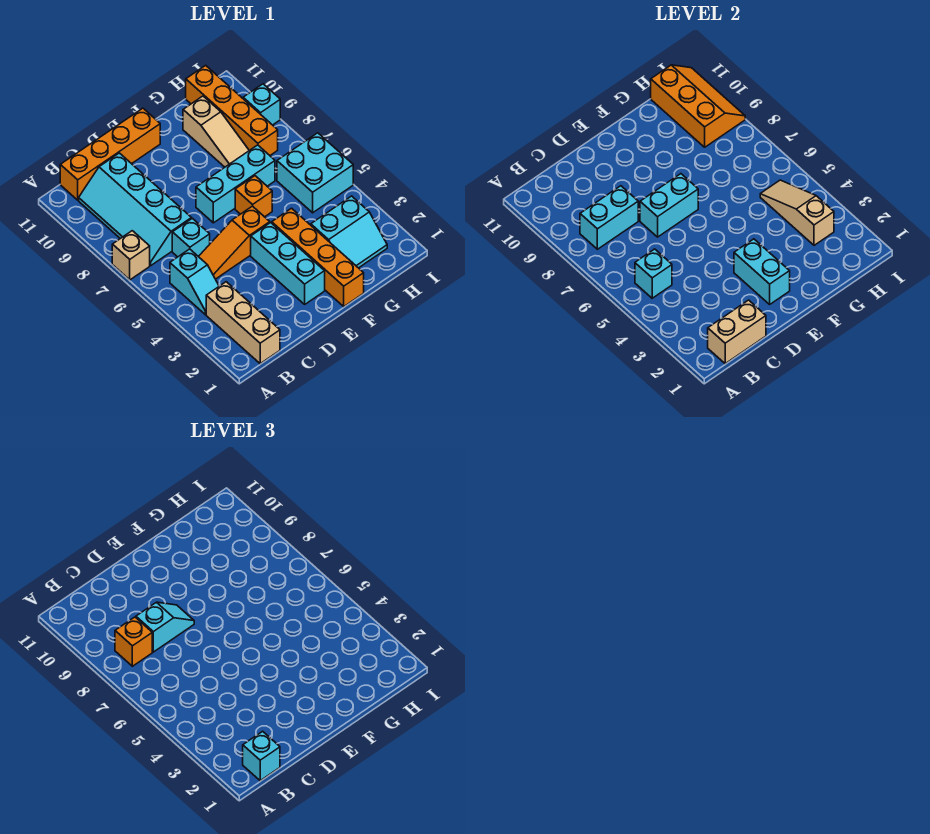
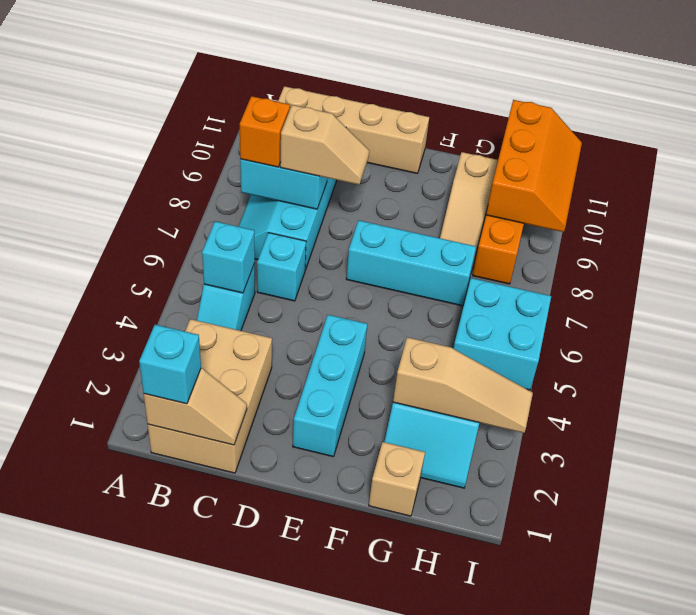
tan 1x1 brick [112,231,150,280] -> tan 1x1 brick moved to [369,442,425,516]
tan 1x3 brick [206,282,280,364] -> tan 2x3 brick [148,319,272,473]
tan 1x2 brick [708,300,766,364] -> tan 1x2 slope [144,368,247,445]
orange 1x4 brick [60,108,160,200] -> tan 1x4 brick [278,86,429,174]
orange 1x3 slope [198,206,270,279] -> none
cyan 1x2 slope [136,602,194,652] -> tan 1x2 slope [280,105,369,185]
cyan 1x2 brick [640,174,698,237] -> none
cyan 1x2 brick [734,239,790,304] -> none
orange 1x4 brick [272,208,364,307] -> none
orange 1x1 brick [235,176,272,217] -> none
tan 1x3 slope [760,180,834,245] -> tan 1x3 slope turned to [393,337,533,433]
cyan 1x1 brick [243,84,280,125] -> none

